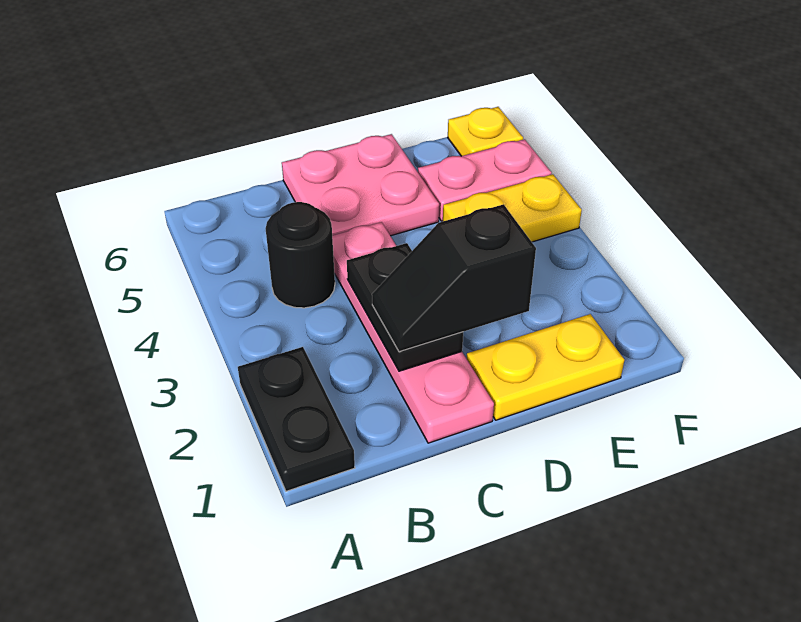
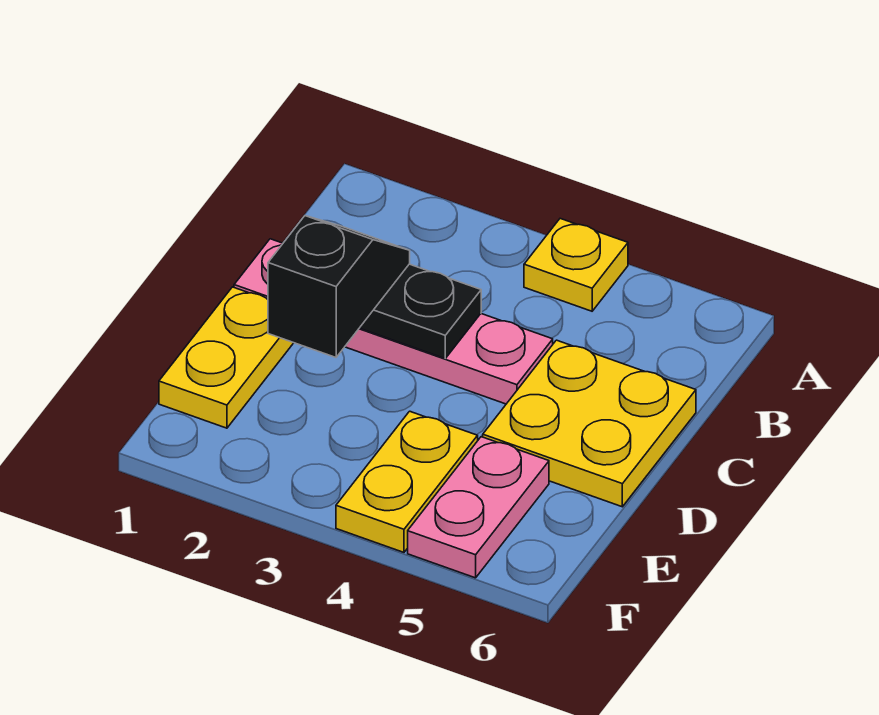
black 1x2 plate [238,347,355,491] -> none
black 1x1 round brick [265,202,335,308] -> none
pink 2x2 plate [282,134,439,236] -> yellow 2x2 plate [483,340,696,507]
yellow 1x1 plate [448,107,523,156] -> yellow 1x1 plate moved to [524,219,628,311]

